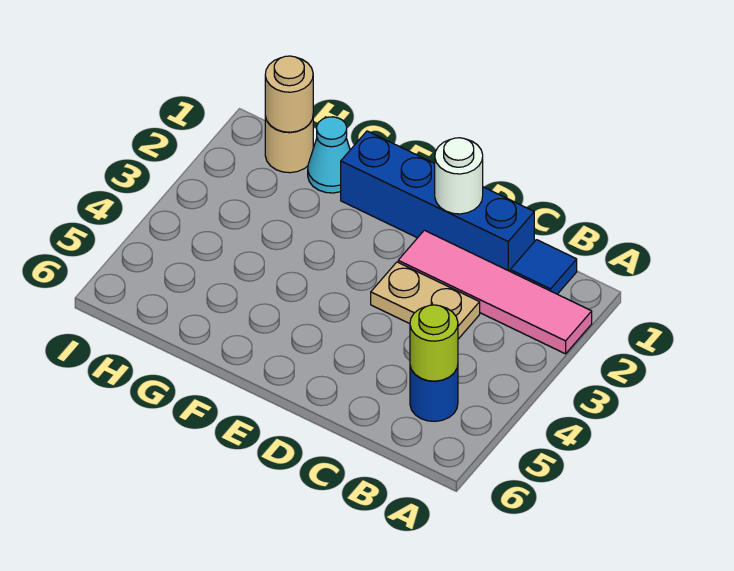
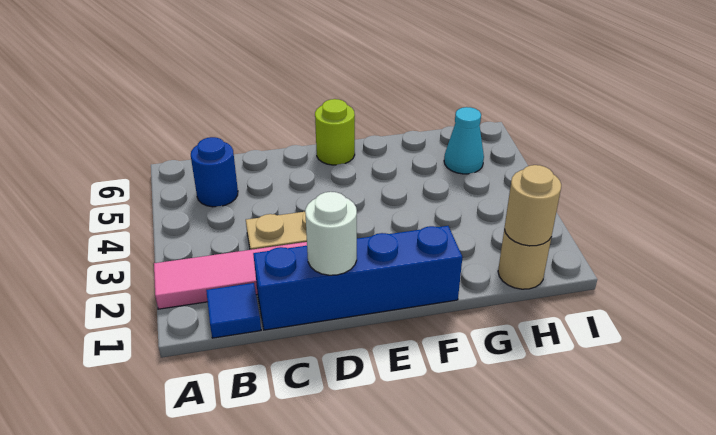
lime 1x1 round brick [410,305,458,381] -> lime 1x1 round brick moved to [315,99,355,165]
cyan 1x1 cone [308,117,350,193] -> cyan 1x1 cone moved to [444,107,484,174]

